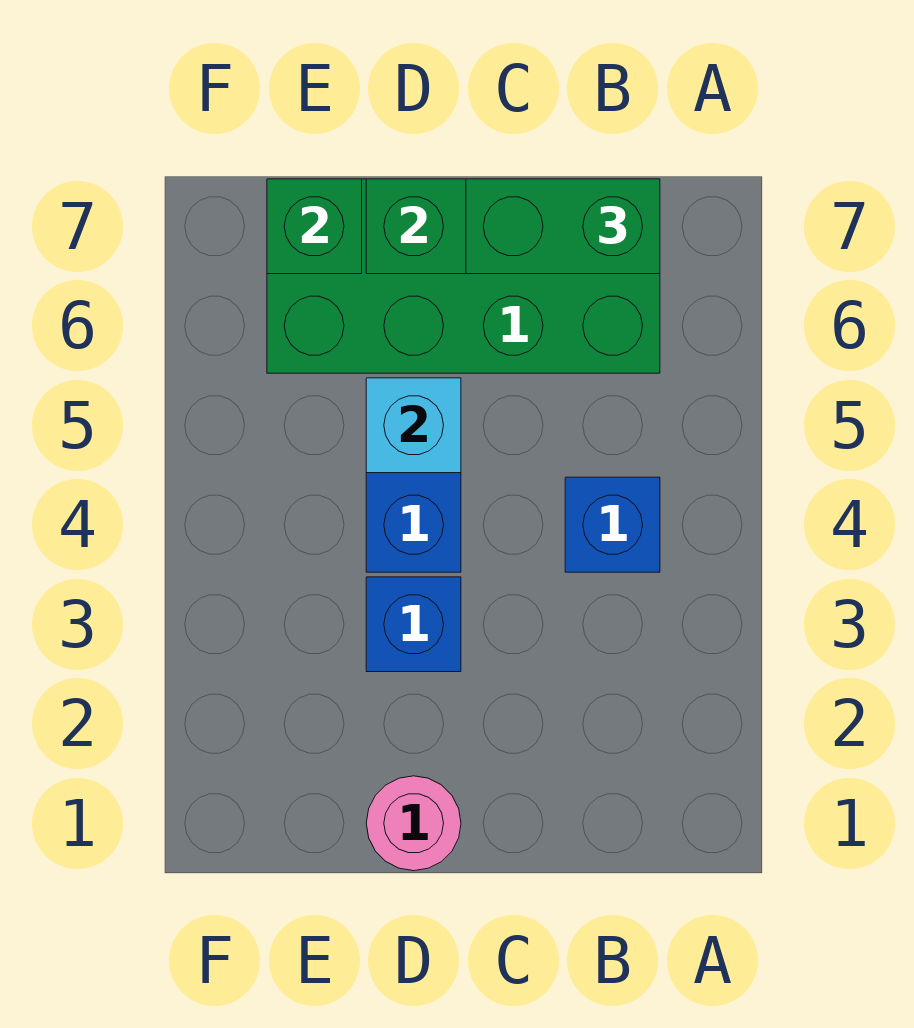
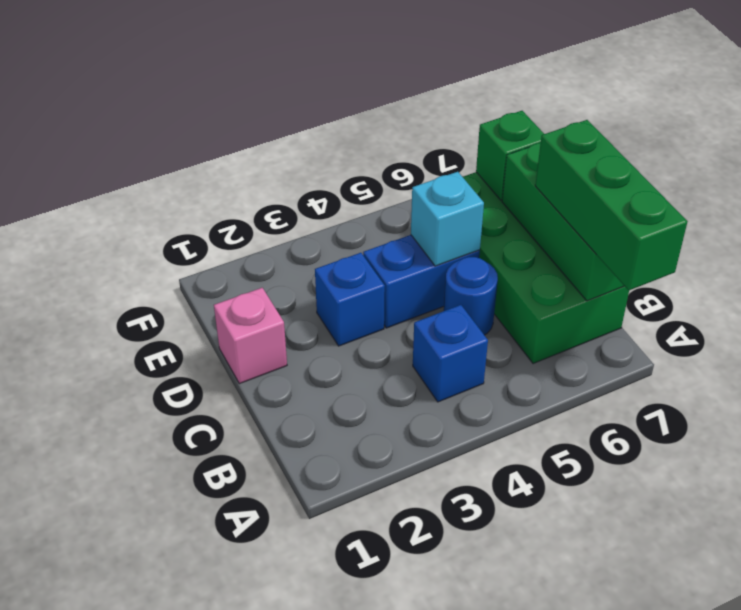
green 1x2 brick [466,179,660,274] -> green 1x3 brick [535,120,688,290]
none -> blue 1x1 round brick [444,257,498,335]
pink 1x1 round brick [366,776,461,871] -> pink 1x1 brick [214,288,287,384]

